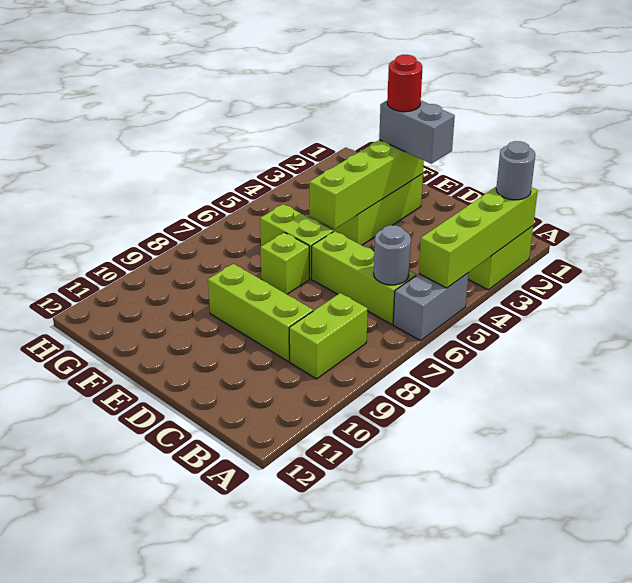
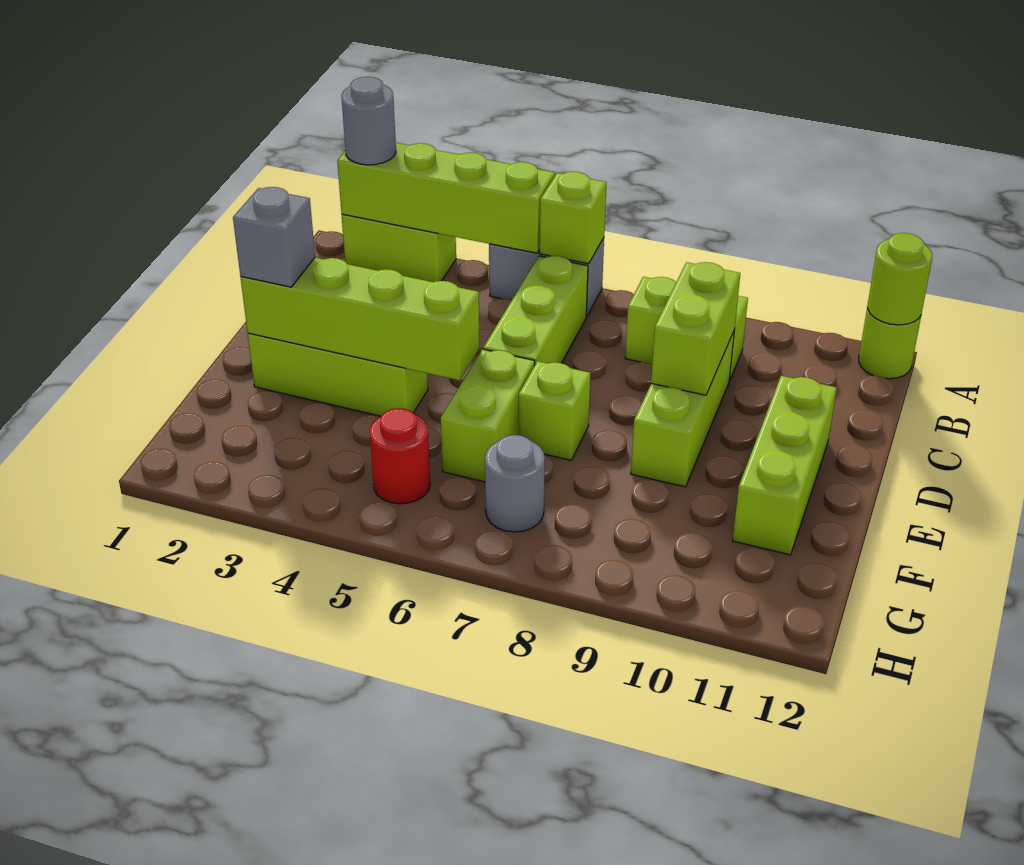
none -> lime 1x1 brick [540,172,606,264]
none -> lime 1x1 round brick [859,305,921,379]
none -> lime 1x1 round brick [868,233,932,325]
grey 1x1 round brick [374,225,411,285] -> grey 1x1 round brick moved to [485,435,545,532]
none -> lime 1x2 brick [651,262,740,395]
grey 1x2 brick [379,101,455,164] -> grey 1x1 brick [233,187,315,287]
none -> lime 1x3 brick [733,376,837,555]
red 1x1 round brick [387,55,422,112] -> red 1x1 round brick moved to [370,408,430,504]

